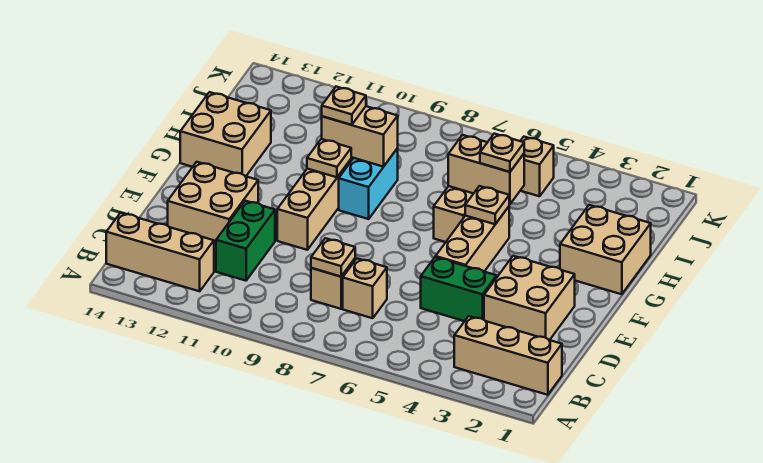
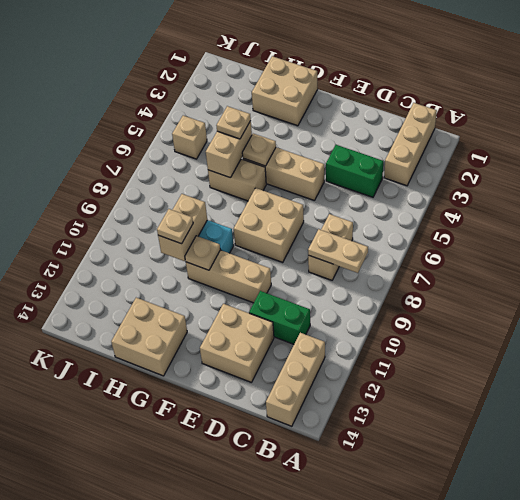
tan 1x1 plate [311,238,355,277] -> tan 1x2 plate [308,229,368,273]
tan 2x2 brick [484,256,575,340] -> tan 2x2 brick moved to [234,188,304,262]
green 1x2 brick [421,257,497,321] -> green 1x2 brick turned to [326,145,384,197]

